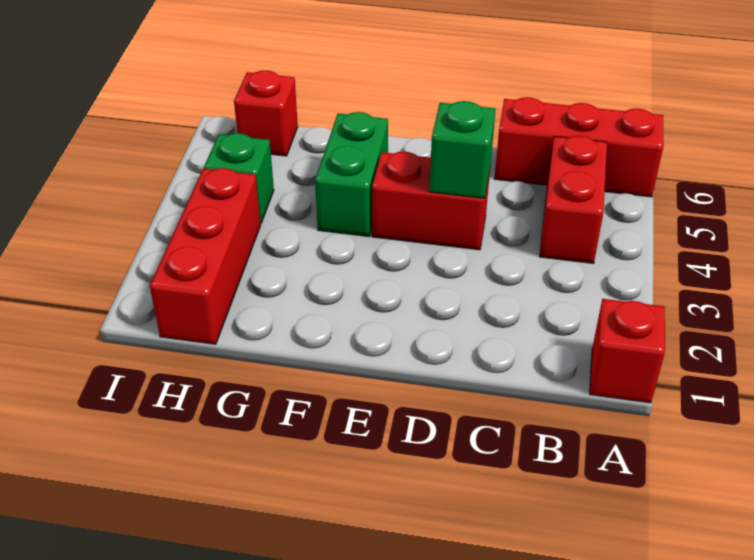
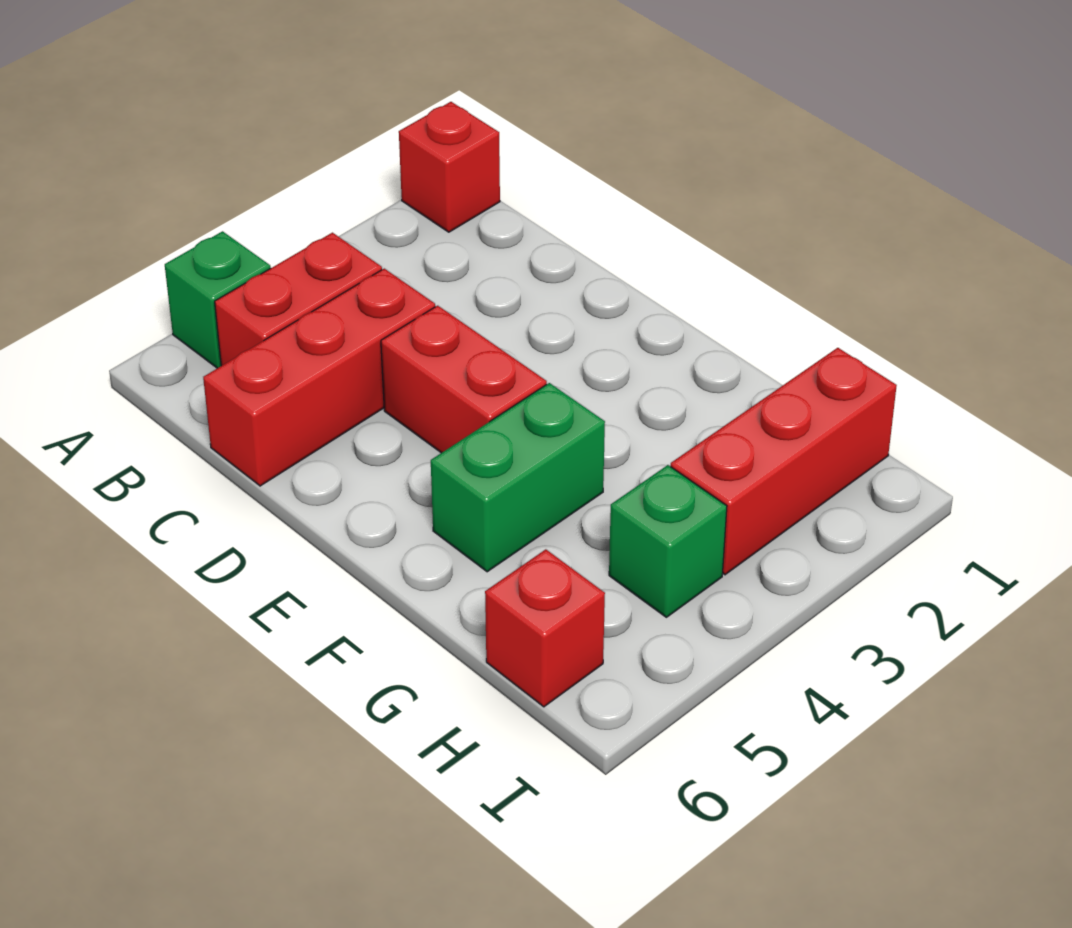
red 1x3 brick [494,97,664,197] -> red 1x3 brick turned to [203,269,435,486]
green 1x1 brick [429,101,496,198] -> green 1x1 brick moved to [165,231,271,368]

